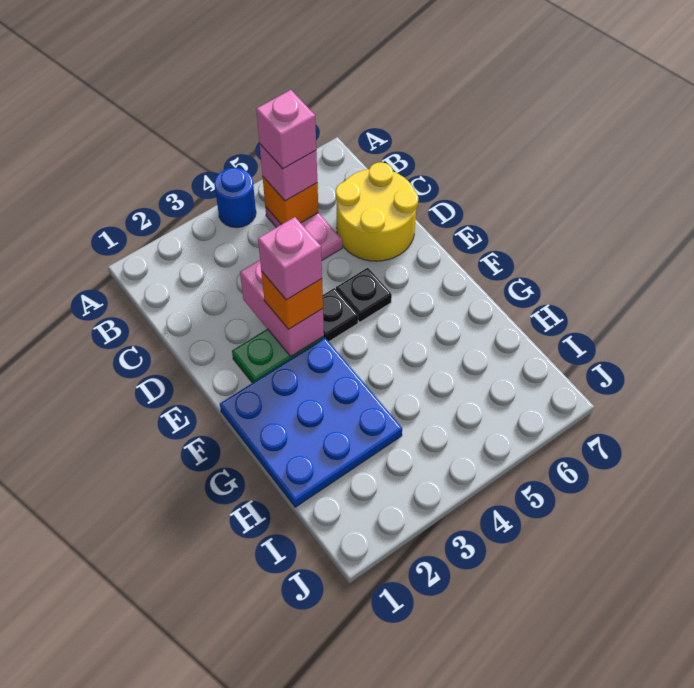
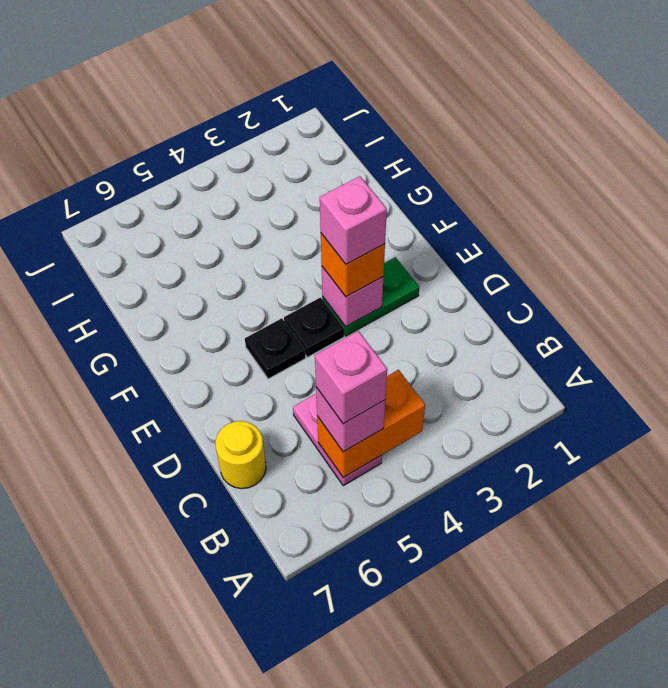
blue 1x1 round brick [214,168,256,228] -> none
orange 1x1 brick [263,177,318,225] -> orange 1x2 brick [317,370,425,478]
yellow 2x2 round brick [336,162,418,261] -> yellow 1x1 round brick [215,421,266,489]
pink 1x2 brick [240,260,324,356] -> pink 1x1 brick [322,267,383,327]
blue 3x3 plate [220,338,402,507] -> none

